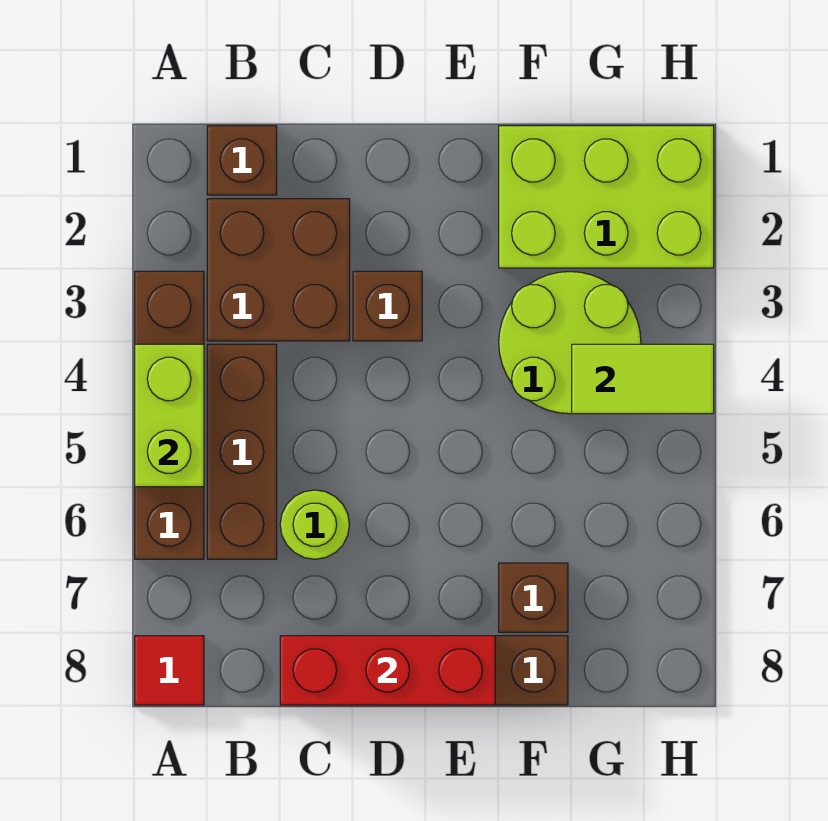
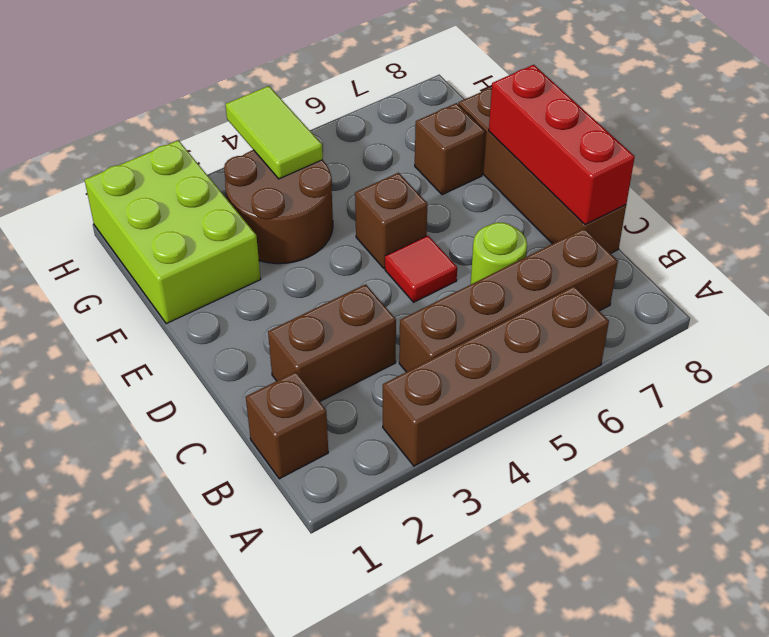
lime 1x2 brick [135,344,204,487] -> none
red 1x1 tile [135,636,204,705] -> red 1x1 tile moved to [385,236,457,302]
brown 2x2 brick [207,199,350,341] -> brown 1x2 brick [268,284,396,402]
brown 1x3 brick [207,344,277,559] -> brown 1x4 brick [399,228,618,372]
brown 1x1 brick [353,271,422,341] -> brown 1x1 brick moved to [355,173,427,268]
lime 2x2 round brick [499,272,641,414] -> brown 2x2 round brick [224,150,333,264]

